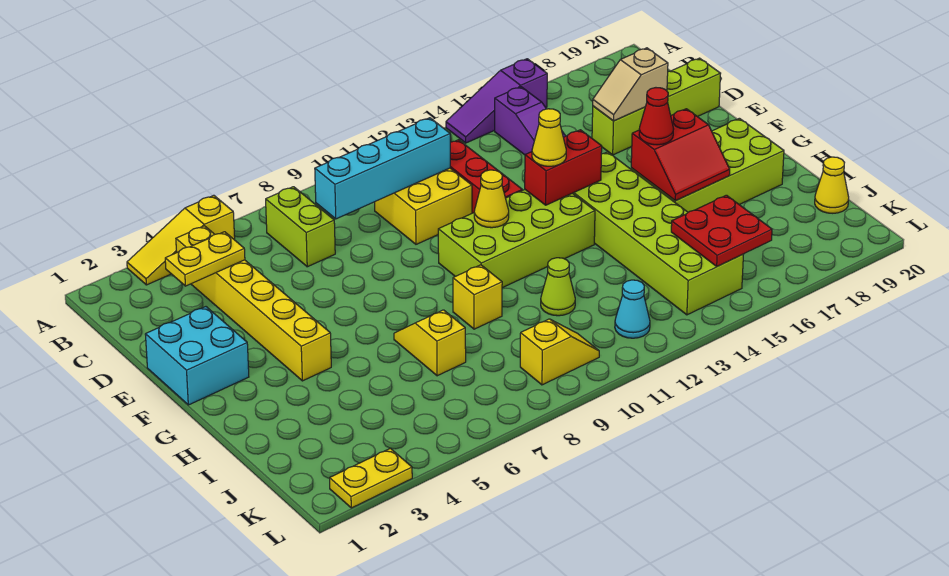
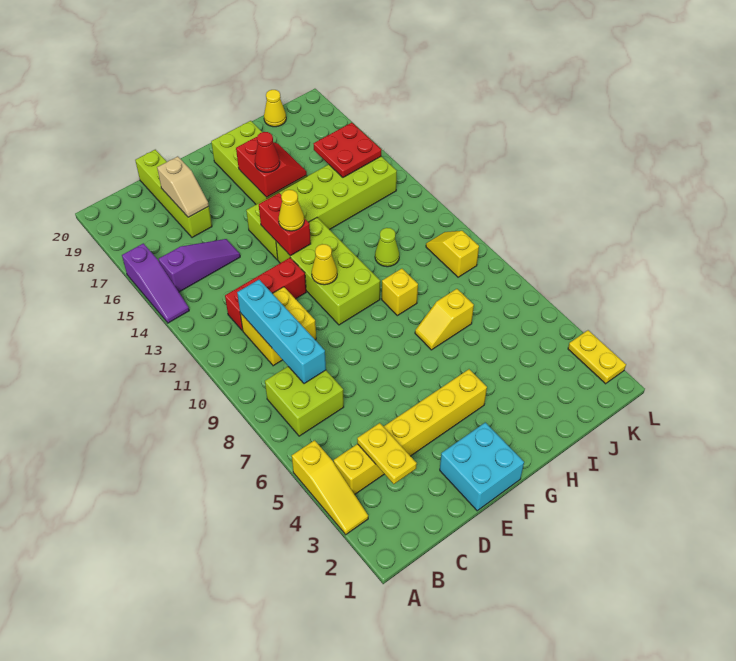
lime 1x2 brick [266,187,335,267] -> lime 2x2 brick [265,367,344,436]
cyan 1x1 cone [615,280,650,338] -> none

